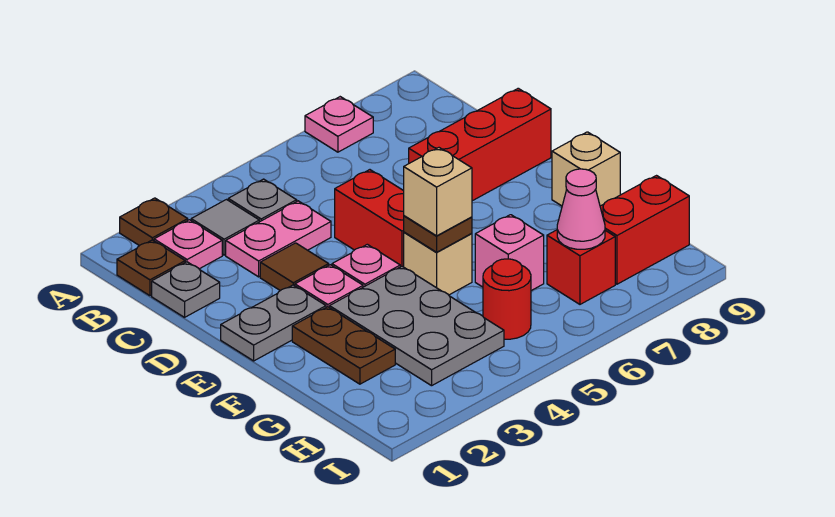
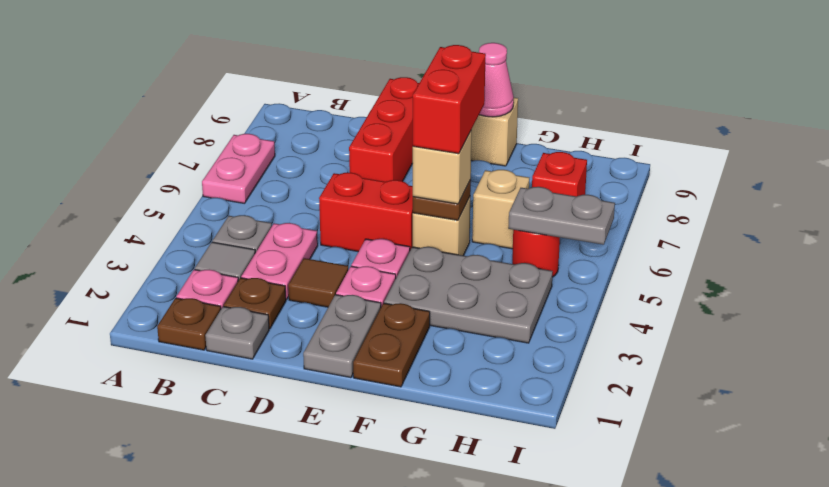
brown 1x1 plate [120,198,188,246] -> brown 1x1 plate moved to [224,278,286,329]
pink 1x1 plate [305,97,373,152] -> pink 1x2 plate [202,134,275,204]
brown 1x2 plate [292,307,395,384] -> brown 1x2 plate turned to [353,303,430,387]
pink 1x1 brick [475,215,544,291] -> tan 1x1 brick [472,170,529,249]
none -> grey 1x2 plate [508,187,615,245]
pink 1x1 cone [557,169,605,249] -> pink 1x1 cone moved to [479,43,514,117]
red 1x2 brick [600,176,689,284] -> red 1x2 brick moved to [413,45,486,154]

